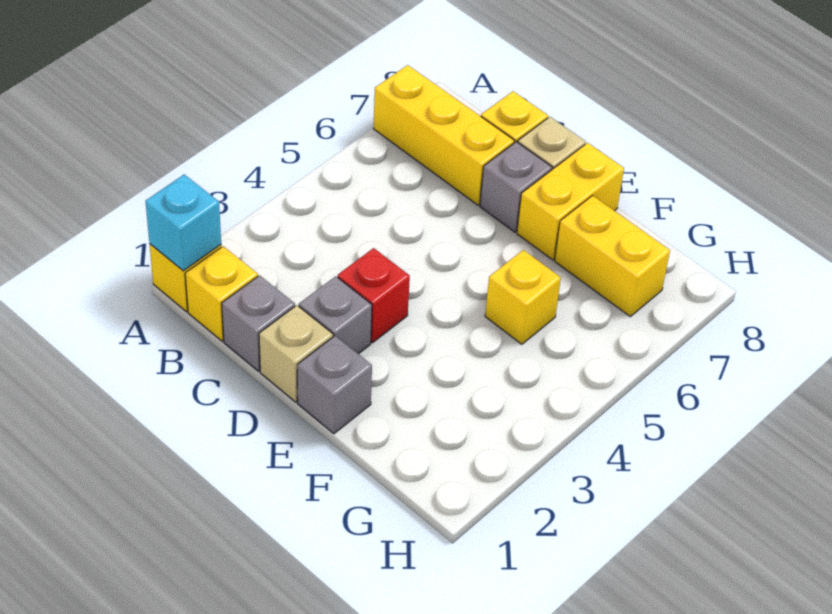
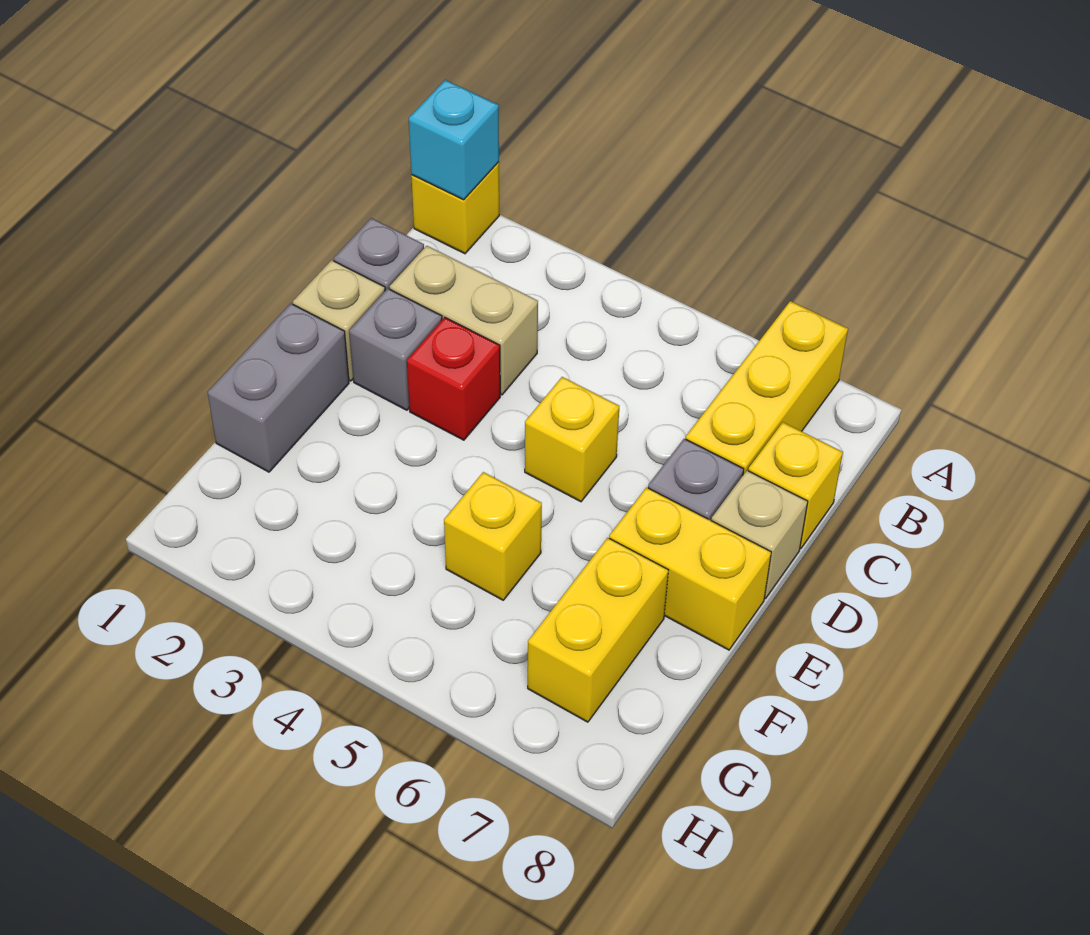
yellow 1x1 brick [185,246,258,341] -> yellow 1x1 brick moved to [525,377,619,502]
none -> tan 1x2 brick [389,246,538,395]
grey 1x1 brick [297,336,372,434] -> grey 1x2 brick [208,304,349,472]

